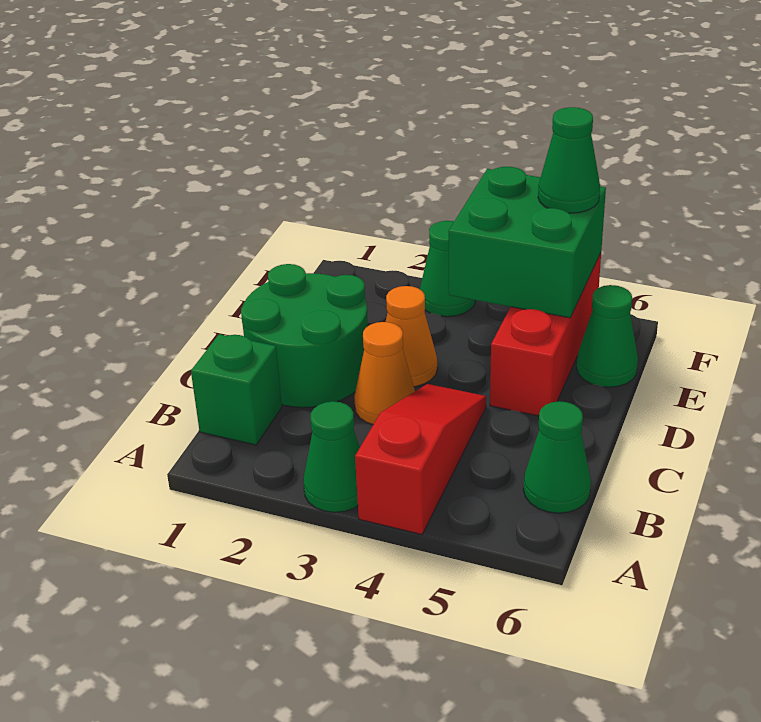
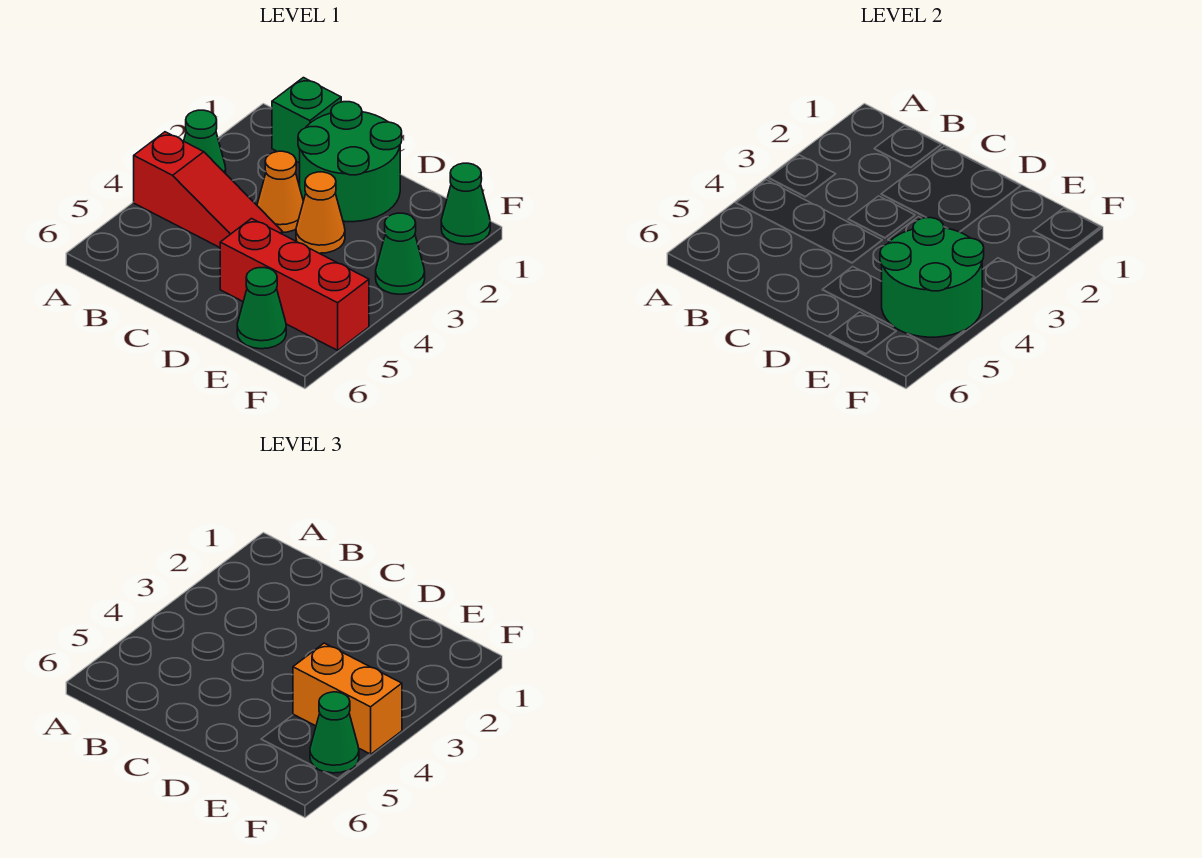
green 1x1 cone [523,401,591,513] -> green 1x1 cone moved to [441,163,490,245]
green 2x2 brick [449,167,606,318] -> green 2x2 round brick [880,218,984,337]
none -> orange 1x2 brick [293,643,402,754]

